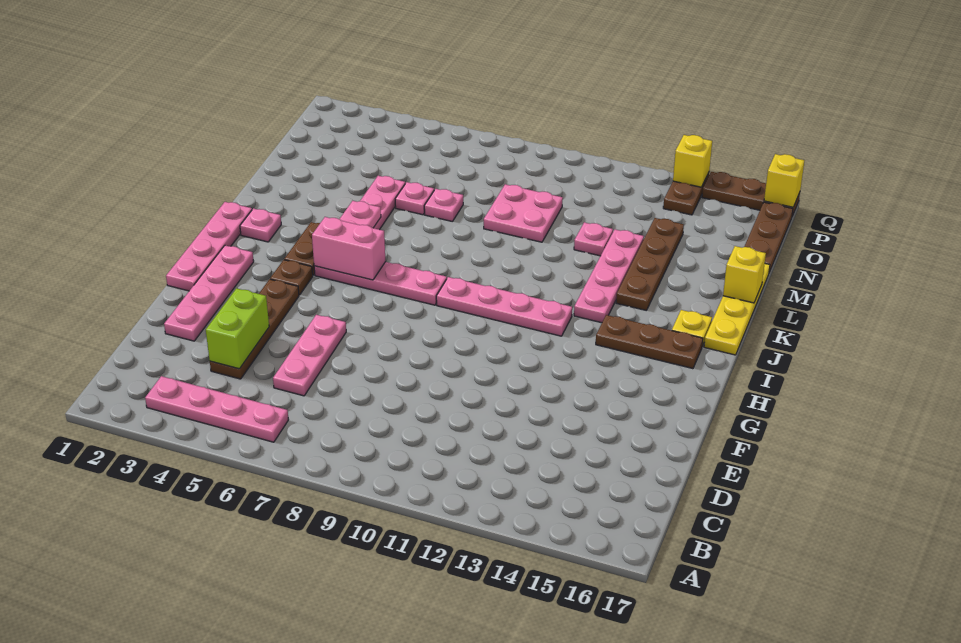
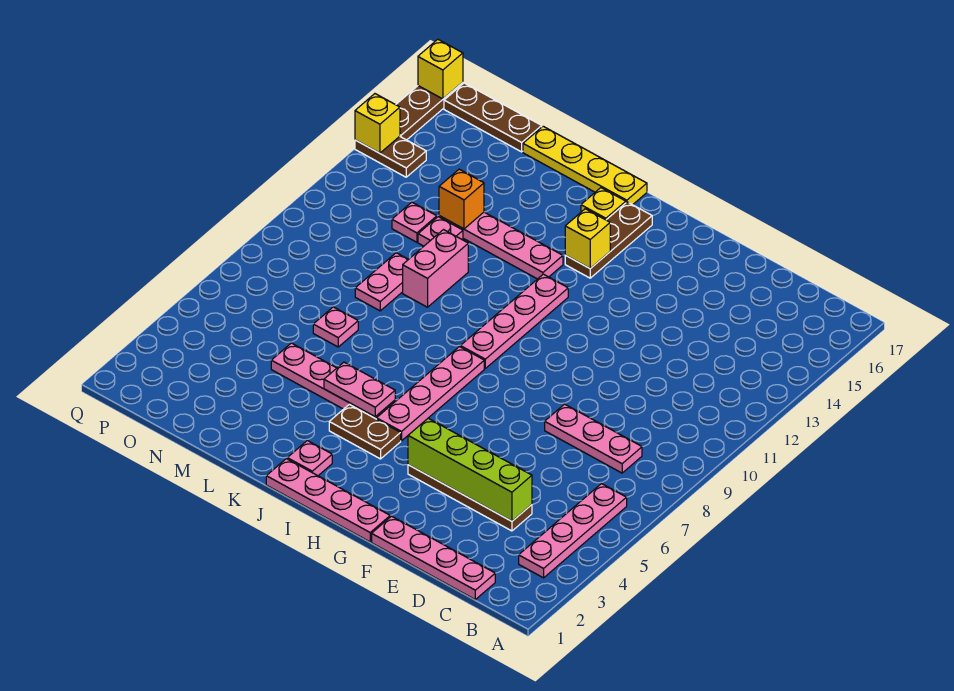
lime 1x2 brick [206,288,269,369] -> lime 1x4 brick [408,418,532,521]
pink 1x3 plate [273,315,346,396] -> pink 1x3 plate moved to [545,404,642,473]
pink 1x4 plate [164,245,254,341] -> pink 1x4 plate moved to [372,516,495,599]
brown 1x1 plate [270,260,313,295] -> none
pink 1x2 brick [312,217,386,280] -> pink 1x2 brick moved to [403,230,468,307]
brown 1x4 plate [616,218,684,310] -> none
yellow 1x1 brick [723,246,766,303] -> yellow 1x1 brick moved to [565,209,610,268]
pink 1x1 plate [395,182,434,215] -> pink 1x1 plate moved to [392,202,437,242]
pink 2x2 plate [484,184,563,242] -> pink 1x2 plate [355,253,409,311]
none -> orange 1x1 brick [439,169,484,229]

